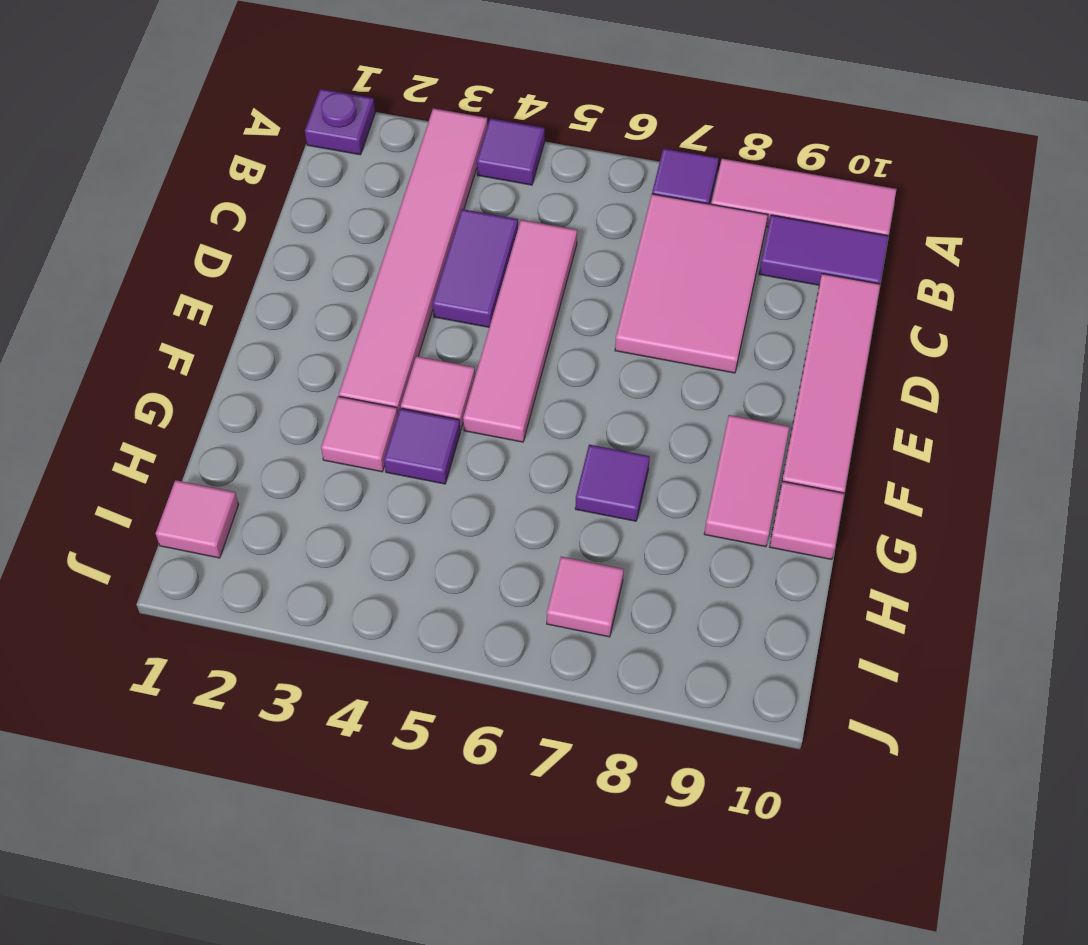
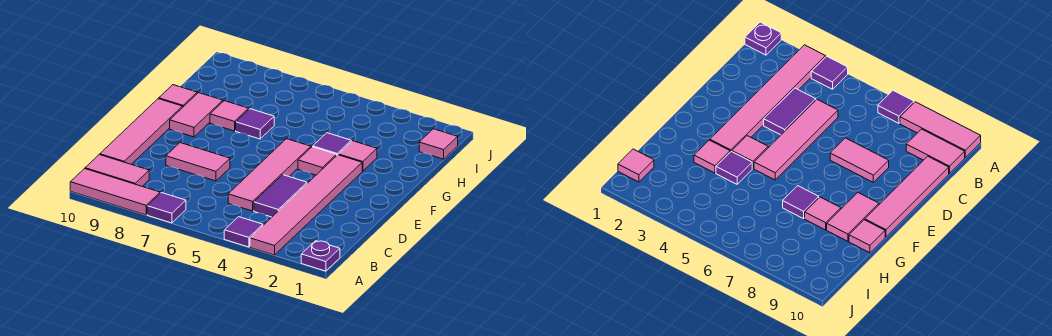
pink 2x3 tile [615,194,768,373] -> pink 1x2 tile [166,143,230,181]
purple 1x2 tile [759,215,888,285] -> pink 1x2 tile [85,155,149,186]
pink 1x1 tile [547,557,624,637] -> pink 1x1 tile moved to [210,101,249,131]

